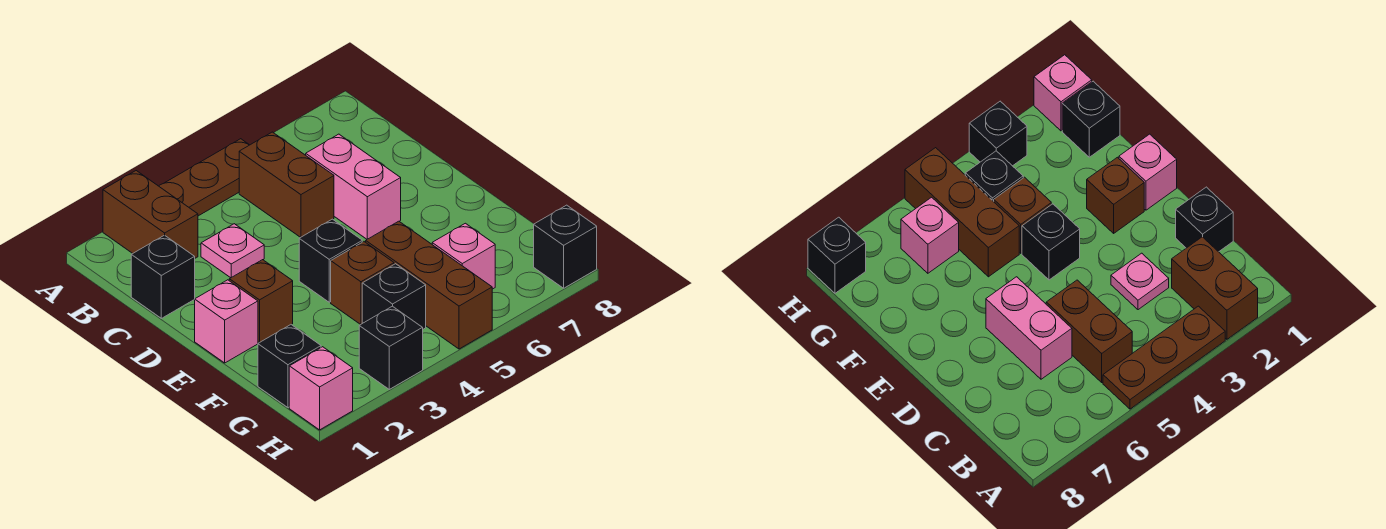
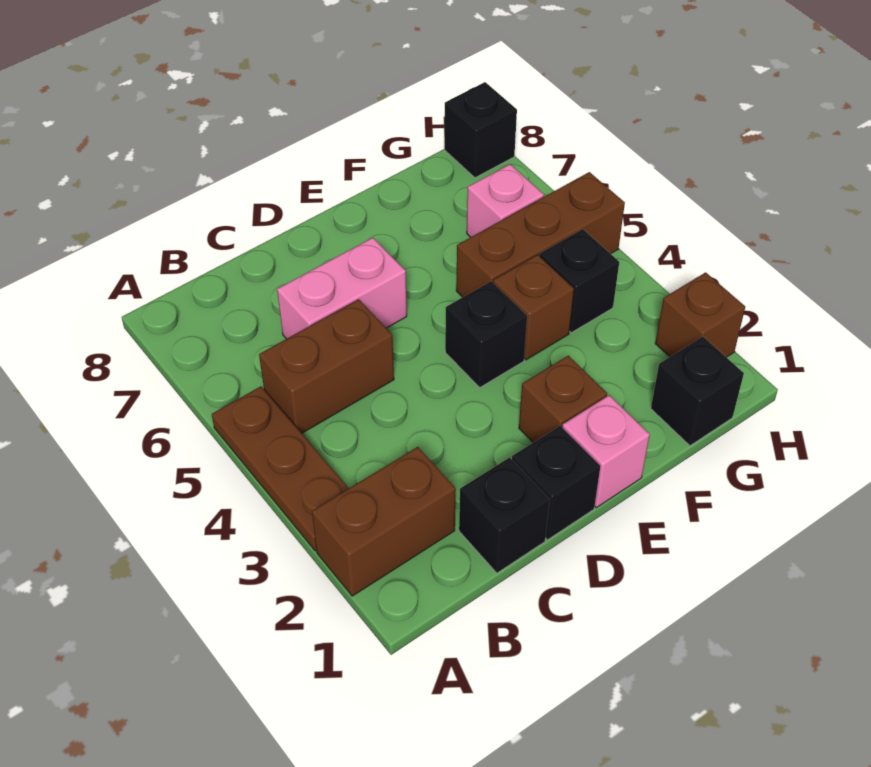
pink 1x1 plate [201,224,264,278] -> none
pink 1x1 brick [289,347,353,430] -> none
none -> brown 1x1 brick [655,272,745,357]
black 1x1 brick [359,306,423,389] -> black 1x1 brick moved to [512,426,600,540]

